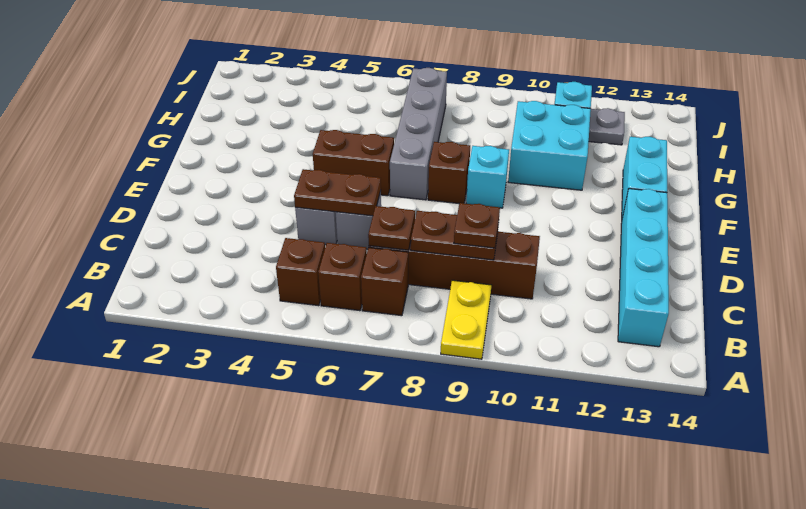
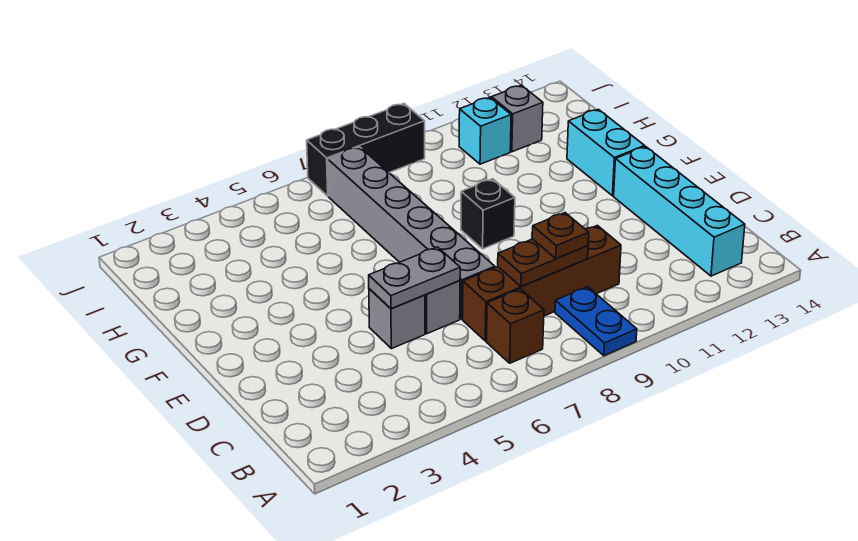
yellow 1x2 plate [441,280,492,359] -> blue 1x2 plate [555,287,637,356]
brown 1x1 brick [276,238,325,306] -> none
brown 1x1 brick [318,243,367,311] -> none
brown 1x1 plate [368,206,415,250] -> none
brown 1x2 plate [294,169,381,216] -> grey 1x2 plate [369,247,460,309]
brown 1x2 brick [313,130,394,196] -> none
grey 1x4 brick [390,68,447,200] -> grey 1x6 brick [328,147,495,319]
brown 1x1 brick [428,142,470,203] -> none
cyan 1x1 brick [466,146,509,208] -> black 1x1 brick [461,179,515,249]
cyan 2x2 brick [508,101,591,190] -> none
grey 1x1 plate [589,108,625,145] -> grey 1x1 brick [491,85,543,152]
none -> black 1x3 brick [307,104,425,196]

